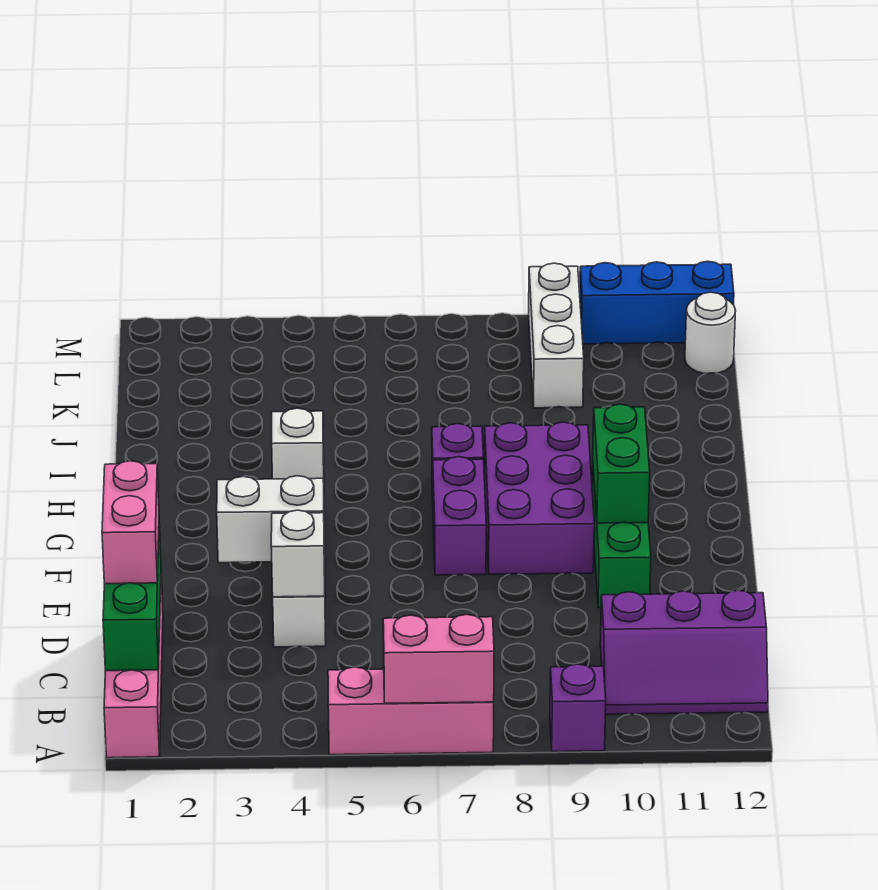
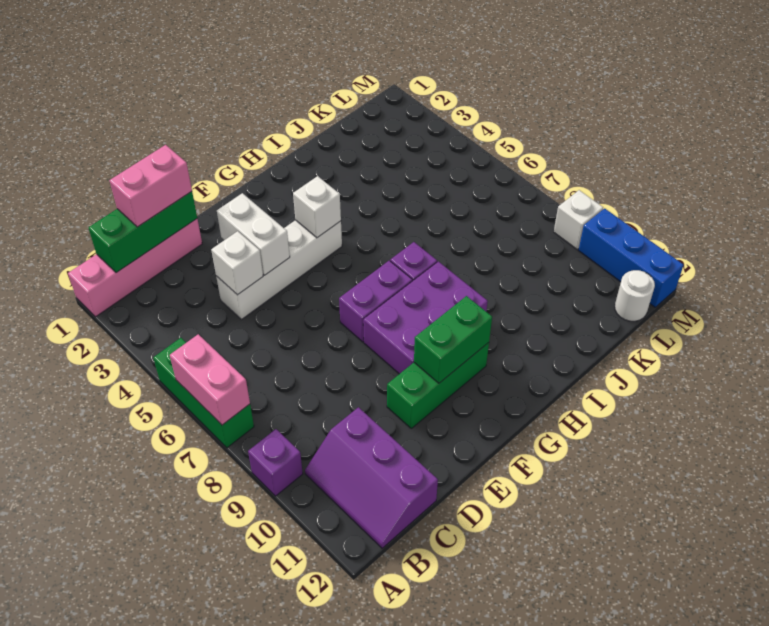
pink 1x3 brick [328,667,494,755] -> green 1x3 brick [153,338,254,448]
white 1x3 brick [529,263,584,408] -> white 1x1 brick [554,190,603,249]

